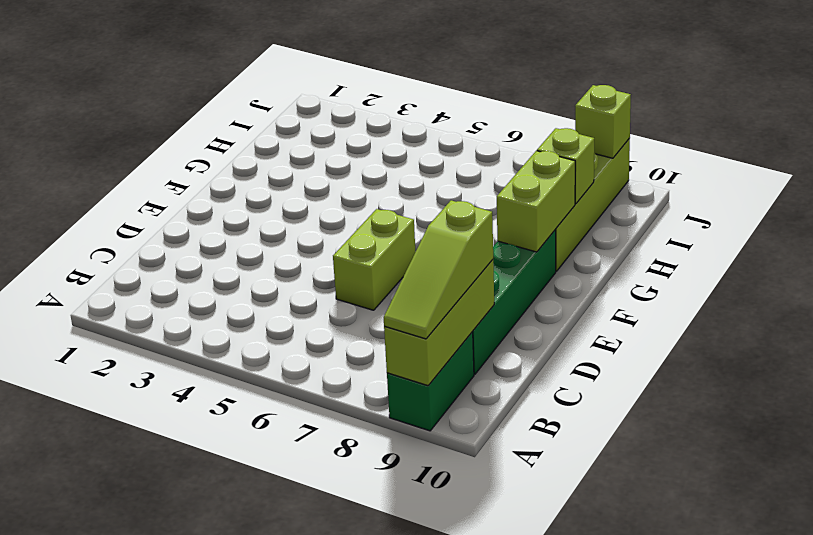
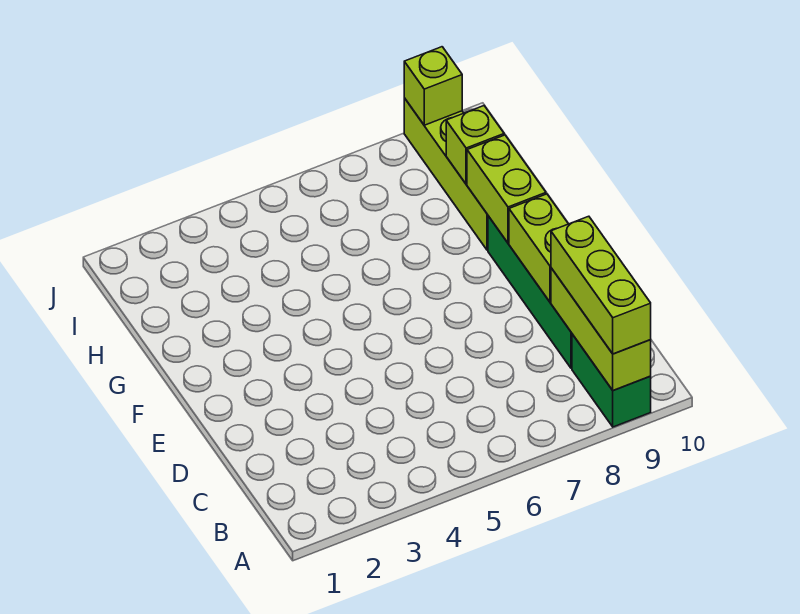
lime 1x3 slope [384,200,493,339] -> lime 1x3 brick [551,216,651,354]
lime 1x2 brick [333,209,415,310] -> lime 1x2 brick moved to [509,194,568,302]

